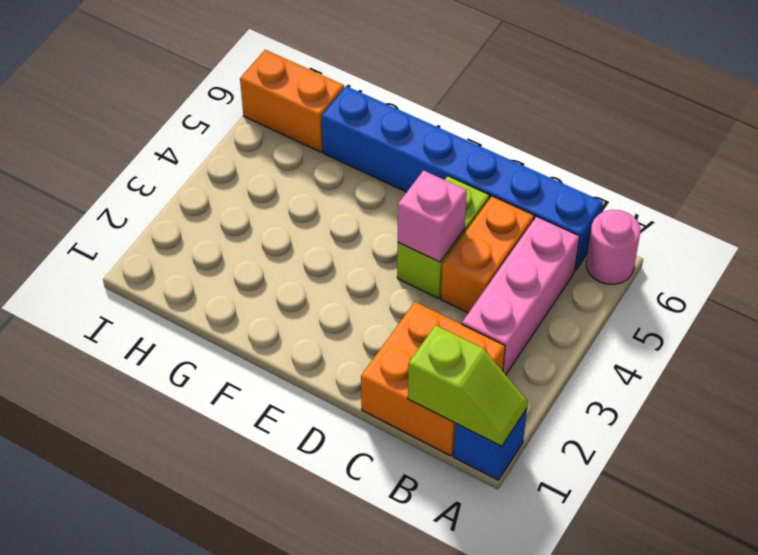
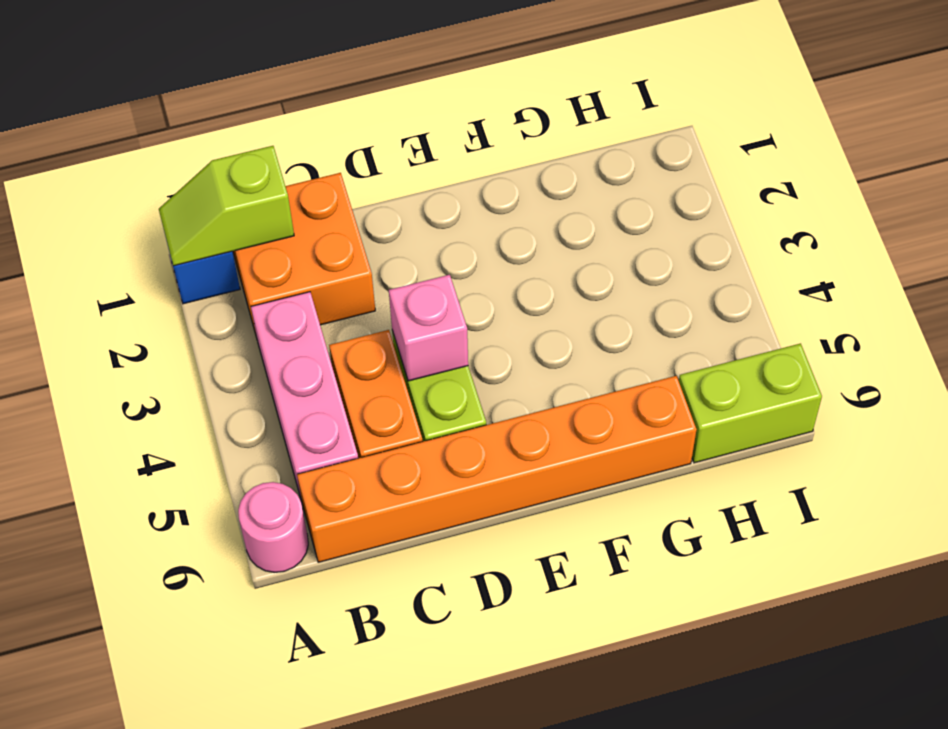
blue 1x6 brick [322,86,603,271] -> orange 1x6 brick [297,376,697,562]
orange 1x2 brick [240,50,344,152] -> lime 1x2 brick [679,343,822,463]

